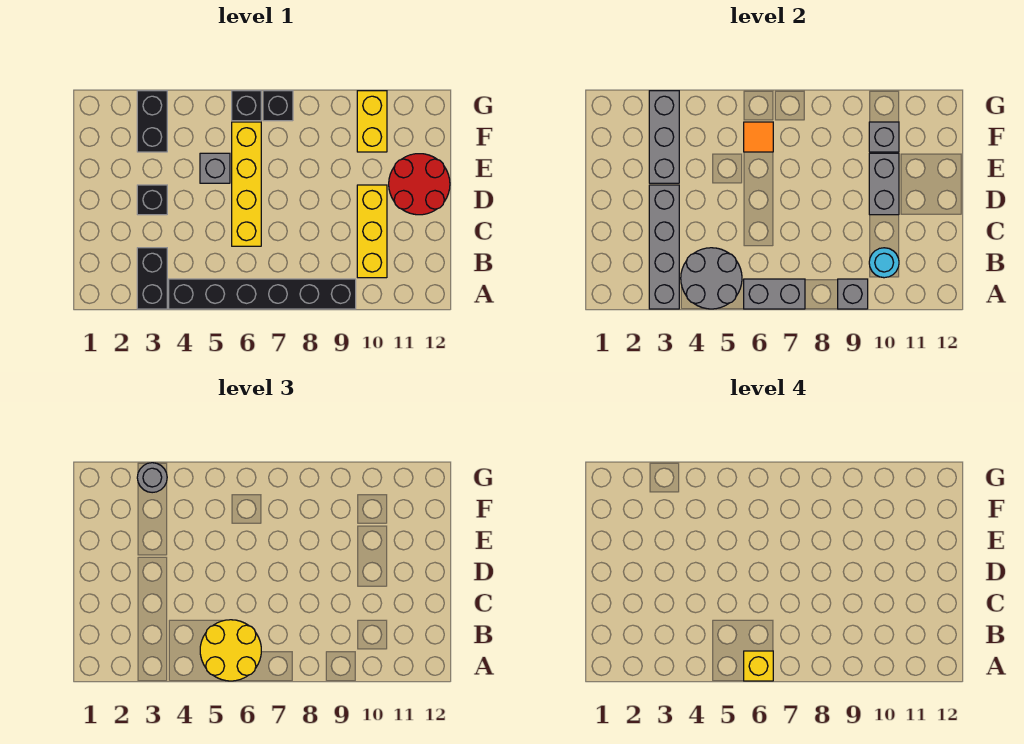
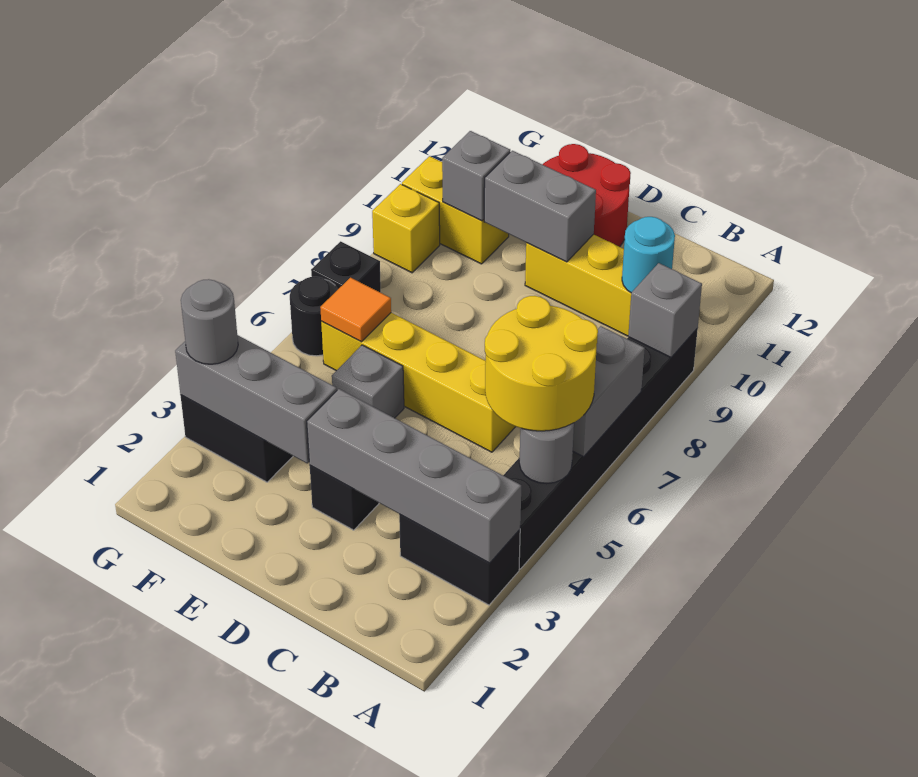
grey 2x2 round brick [681,248,742,309] -> grey 1x1 round brick [519,423,574,484]
yellow 1x1 brick [744,651,773,681] -> yellow 1x1 brick moved to [372,184,440,273]
black 1x1 brick [232,91,261,121] -> black 1x1 round brick [290,277,338,356]

